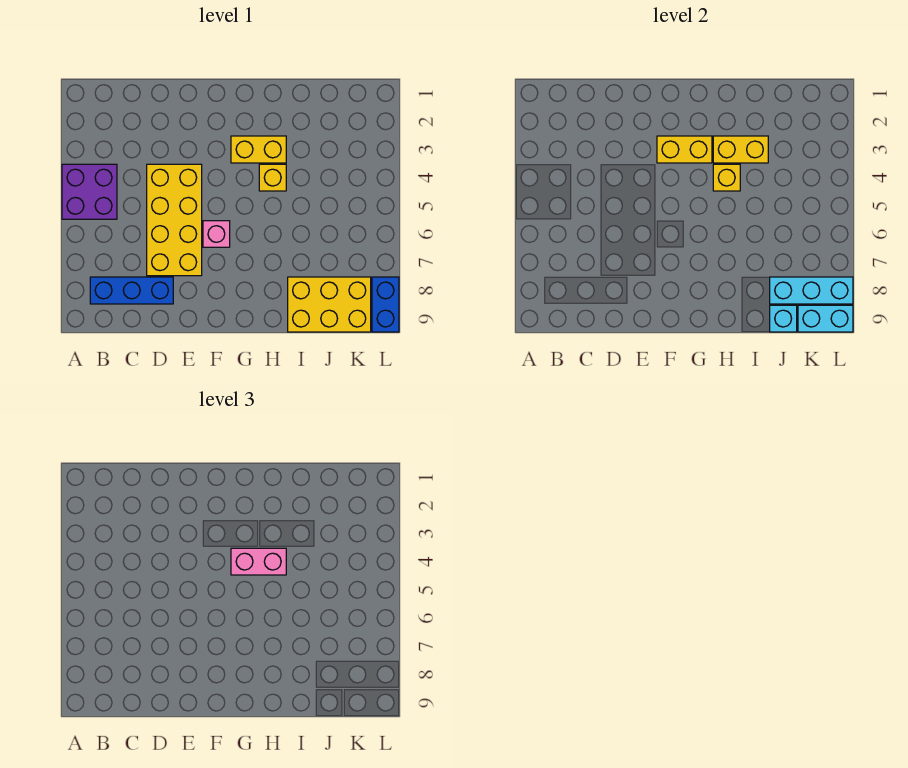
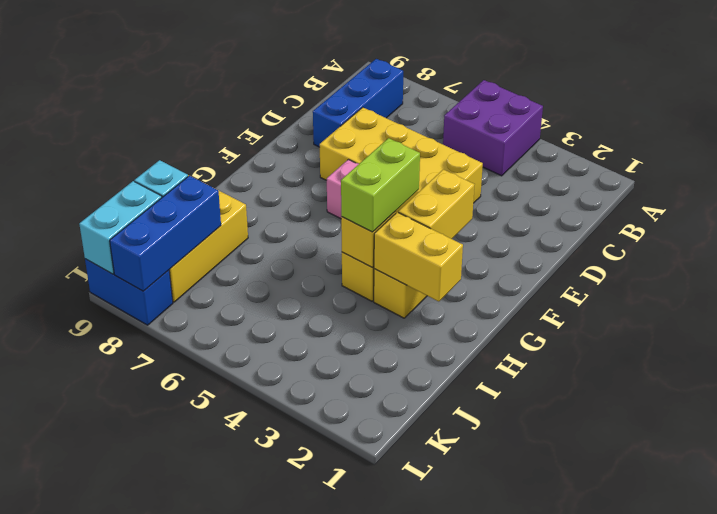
pink 1x2 brick [231,548,286,575] -> lime 1x2 brick [341,138,420,232]
yellow 1x2 brick [713,136,768,163] -> yellow 1x2 brick turned to [374,212,463,302]
cyan 1x3 brick [770,277,853,304] -> blue 1x3 brick [110,175,221,291]

